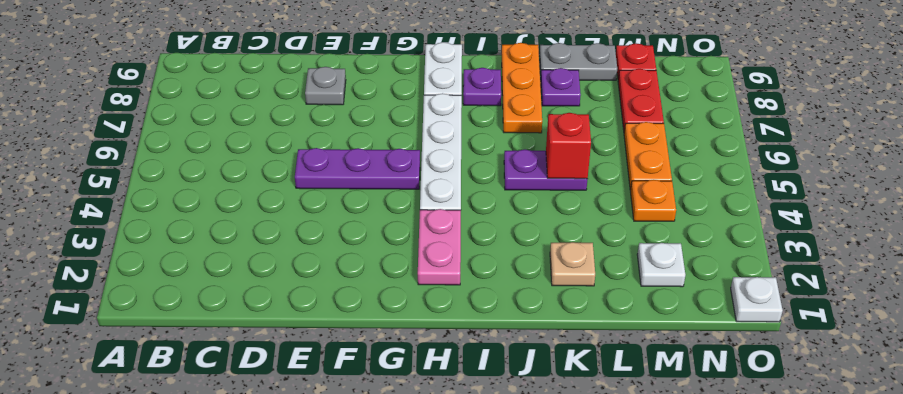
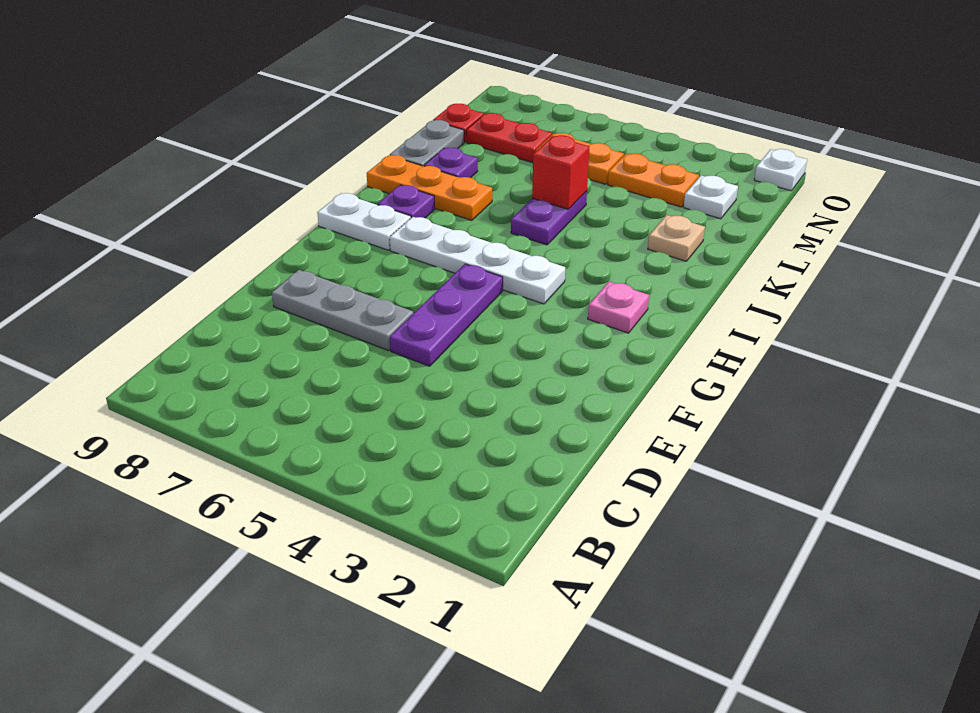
grey 1x1 plate [305,67,346,105] -> grey 1x3 plate [272,270,413,351]
pink 1x2 plate [418,209,461,285] -> pink 1x1 plate [588,282,649,333]
orange 1x1 plate [631,180,676,221] -> orange 1x2 plate [608,154,699,207]

